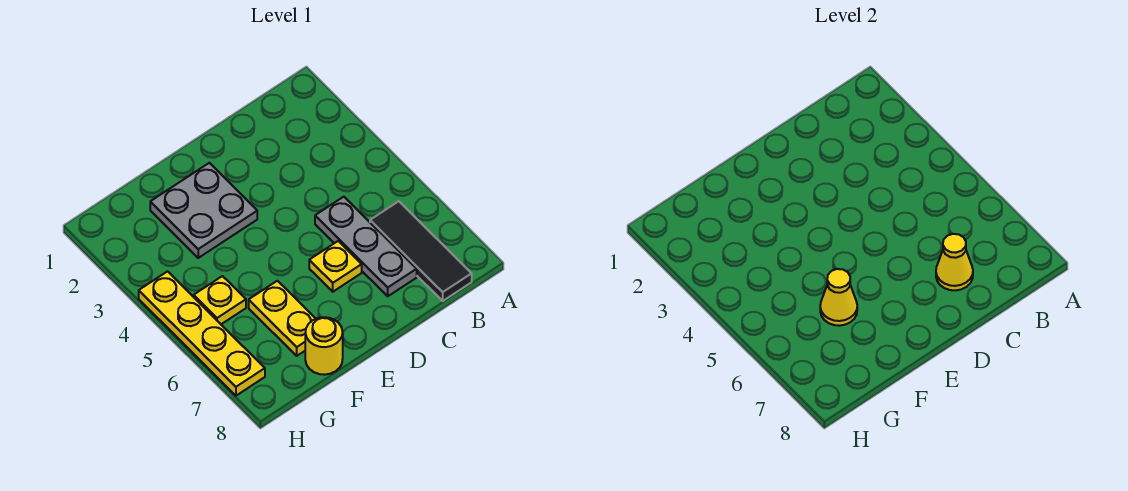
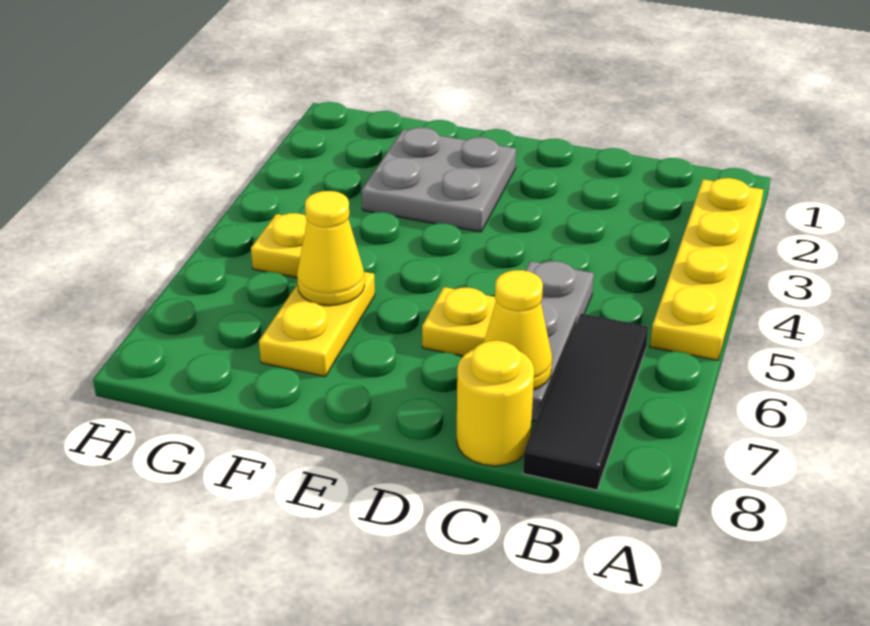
yellow 1x1 round brick [305,317,343,375] -> yellow 1x1 round brick moved to [457,341,534,466]
yellow 1x4 plate [139,272,265,396] -> yellow 1x4 plate moved to [650,178,763,360]

